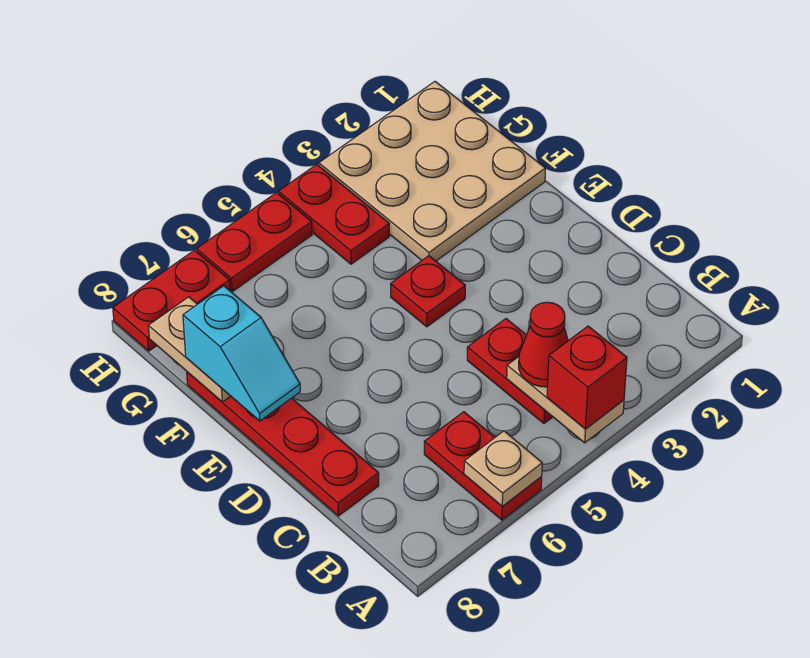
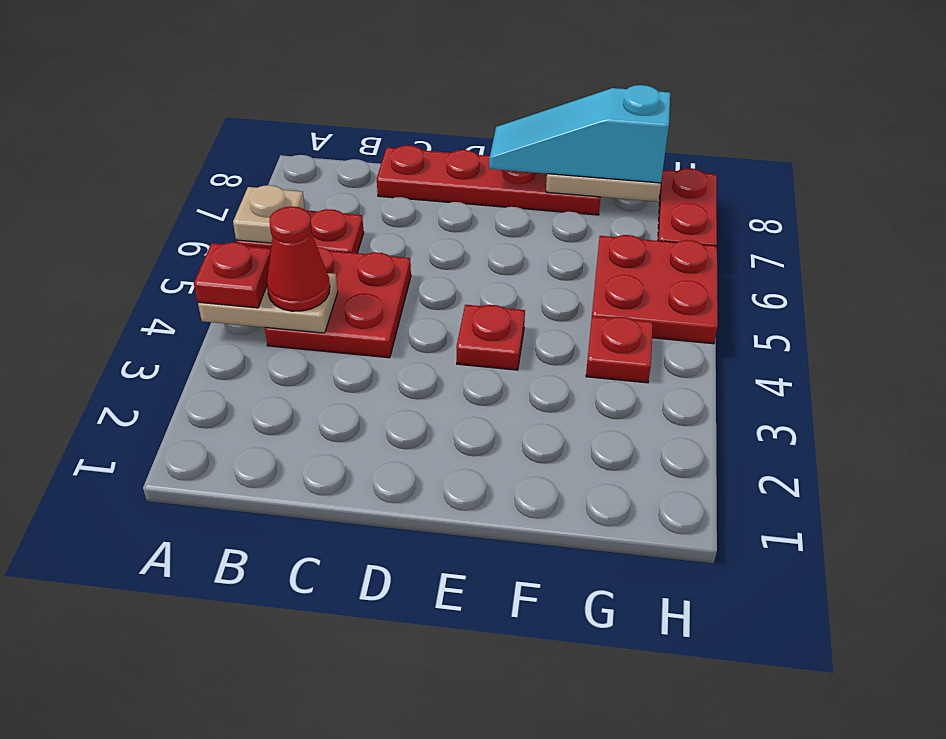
red 1x1 brick [547,326,627,429] -> red 1x1 plate [194,242,271,308]
red 1x2 plate [467,319,552,423] -> red 2x2 plate [265,247,411,358]
cyan 1x2 slope [183,286,300,421] -> cyan 1x3 slope [489,85,670,183]
tan 3x3 plate [319,82,546,261] -> none
red 1x2 plate [278,164,389,264] -> red 1x1 plate [586,316,653,383]
red 1x2 plate [197,193,312,291] -> red 2x2 plate [592,235,718,344]

